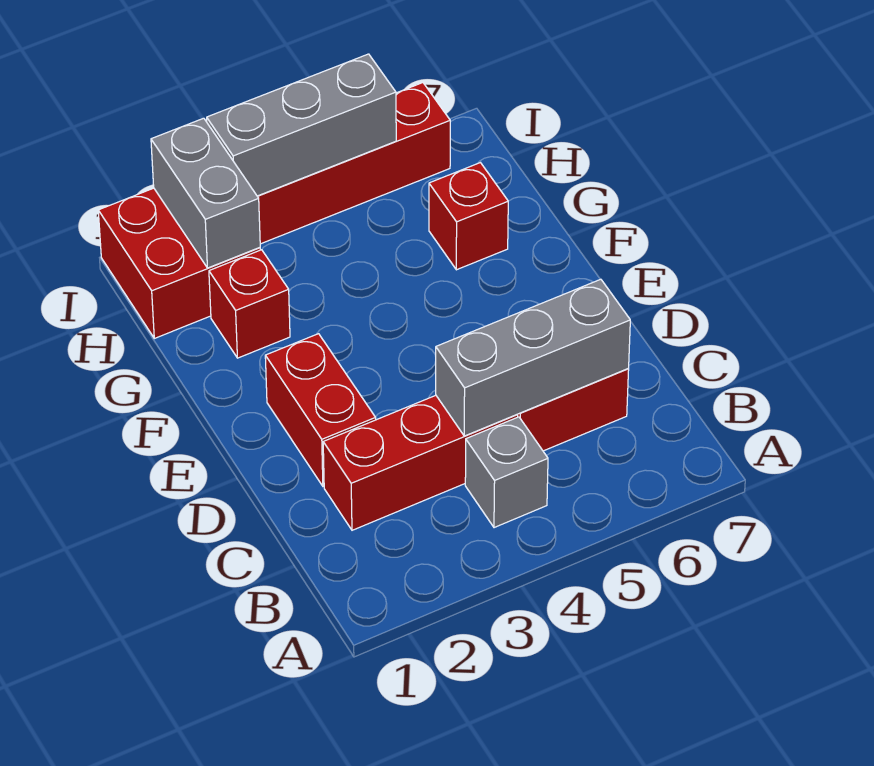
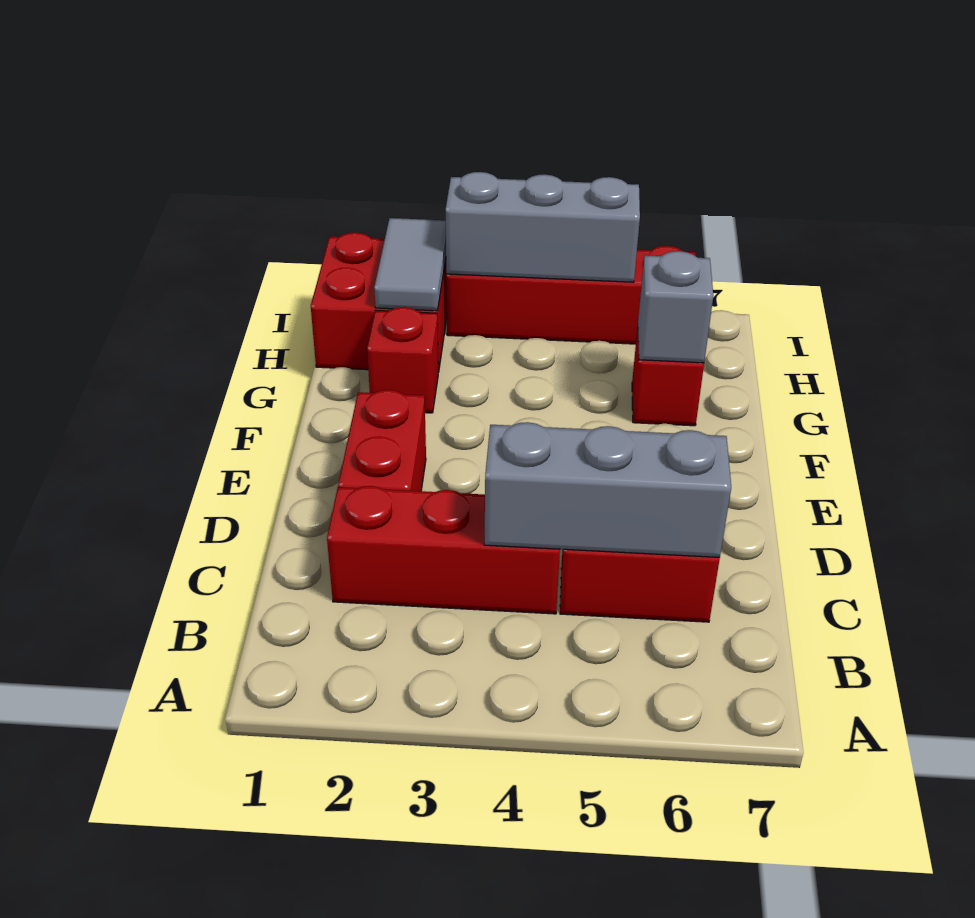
grey 1x1 brick [465,417,548,528] -> grey 1x1 brick moved to [638,251,713,363]
grey 1x2 brick [151,118,260,268] -> grey 1x2 tile [374,218,446,311]

